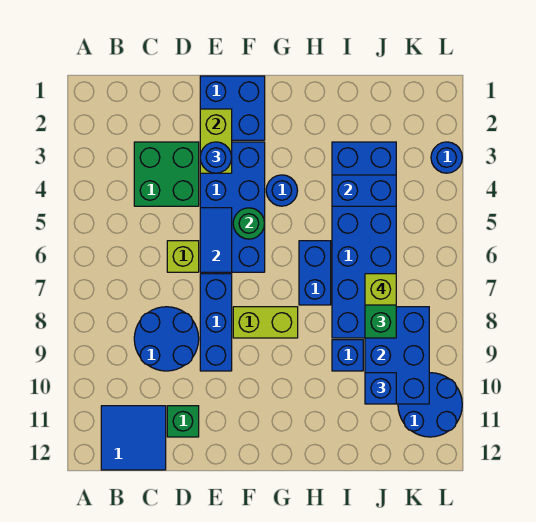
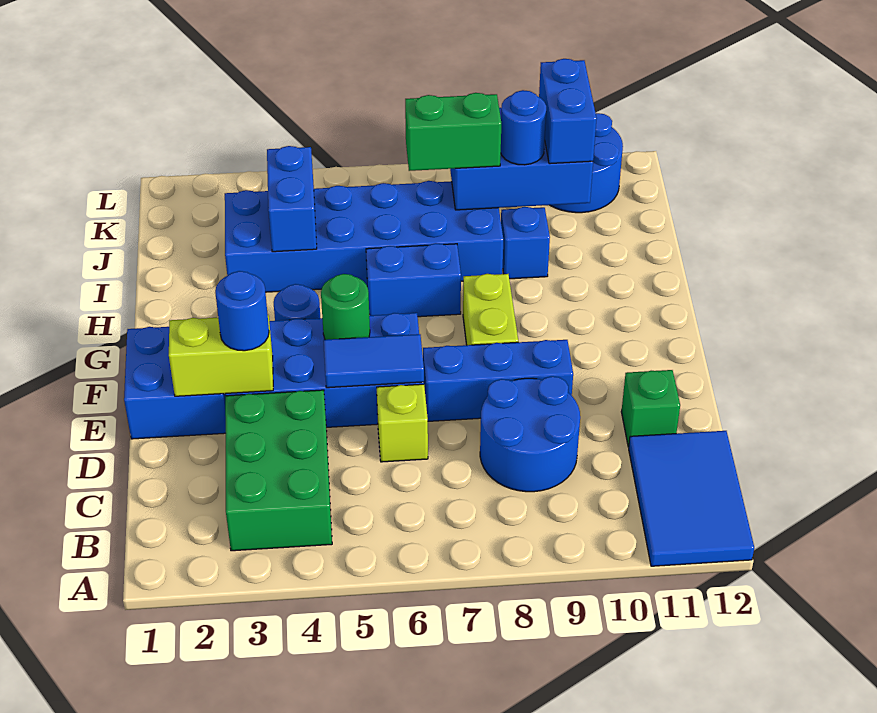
blue 2x2 tile [101,406,166,470] -> blue 2x3 tile [629,431,754,566]
green 2x2 brick [134,142,199,206] -> green 2x3 brick [225,390,332,551]
lime 1x1 brick [365,274,396,305] -> none
blue 1x1 brick [365,373,396,404] -> blue 1x2 brick [539,59,597,164]
blue 1x1 round brick [431,142,462,173] -> blue 1x1 round brick moved to [501,90,546,165]

